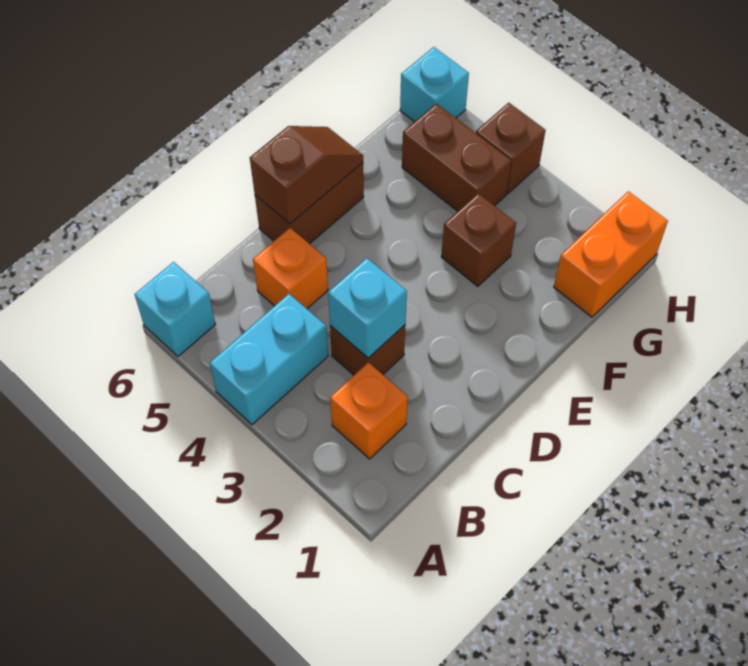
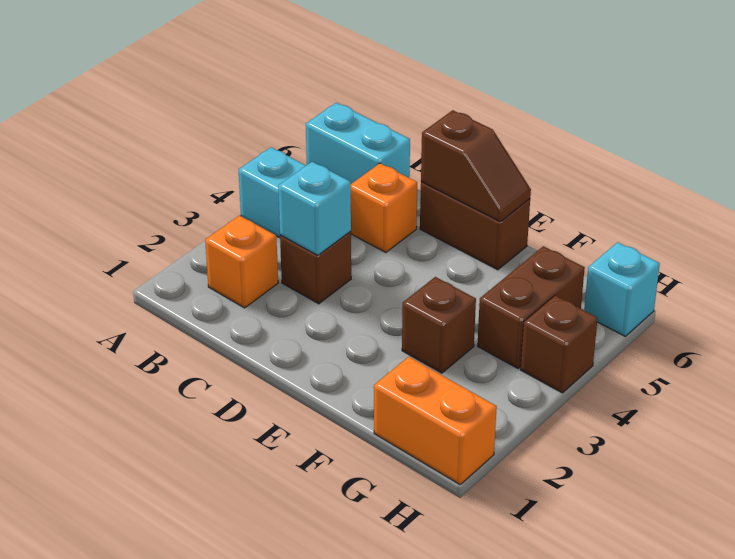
cyan 1x1 brick [135,262,215,356] -> cyan 1x2 brick [306,103,410,184]

